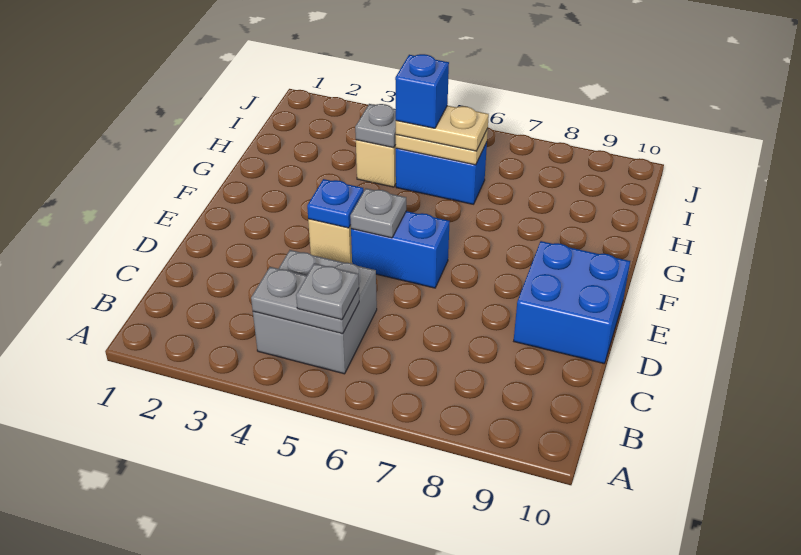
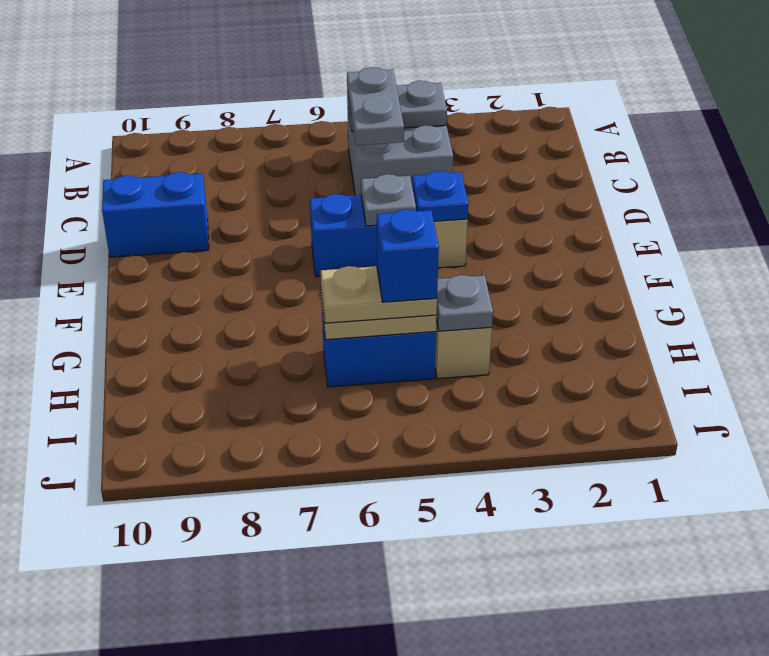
grey 1x1 plate [296,263,359,320] -> grey 1x2 plate [347,67,404,145]
blue 2x2 brick [514,241,630,363] -> blue 1x2 brick [102,172,209,257]

